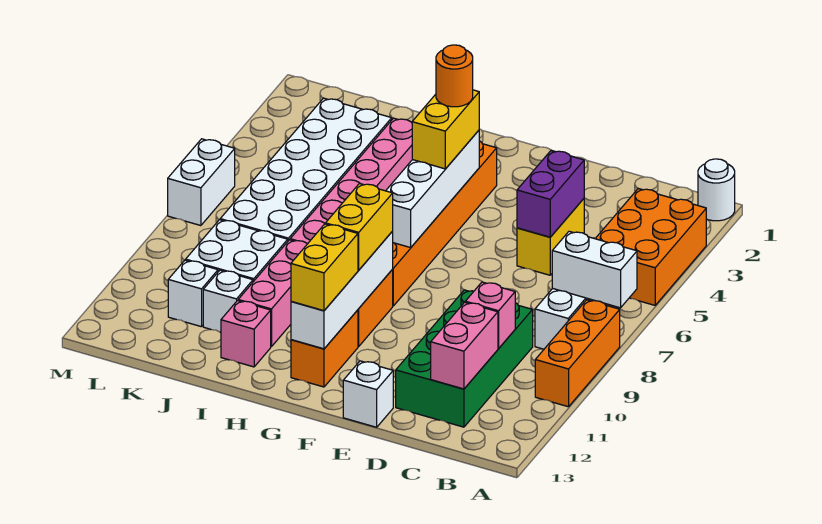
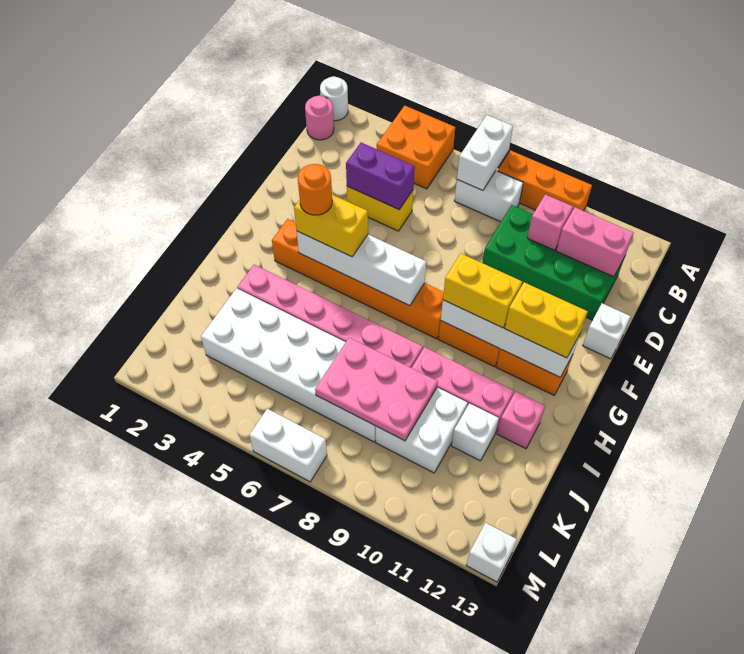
orange 2x3 brick [595,189,706,305] -> orange 2x2 brick [377,106,455,189]
none -> pink 1x1 round brick [305,96,334,140]
none -> pink 2x3 plate [315,338,438,441]
white 1x1 brick [168,260,218,327] -> white 1x1 brick moved to [466,523,517,582]

